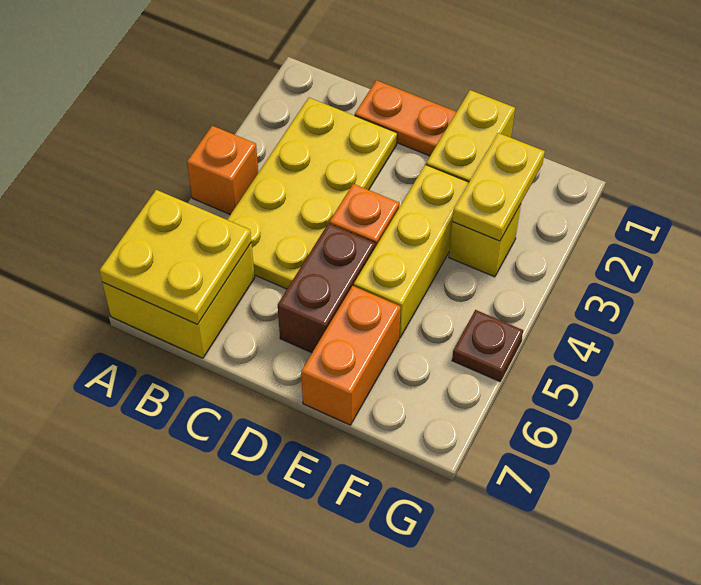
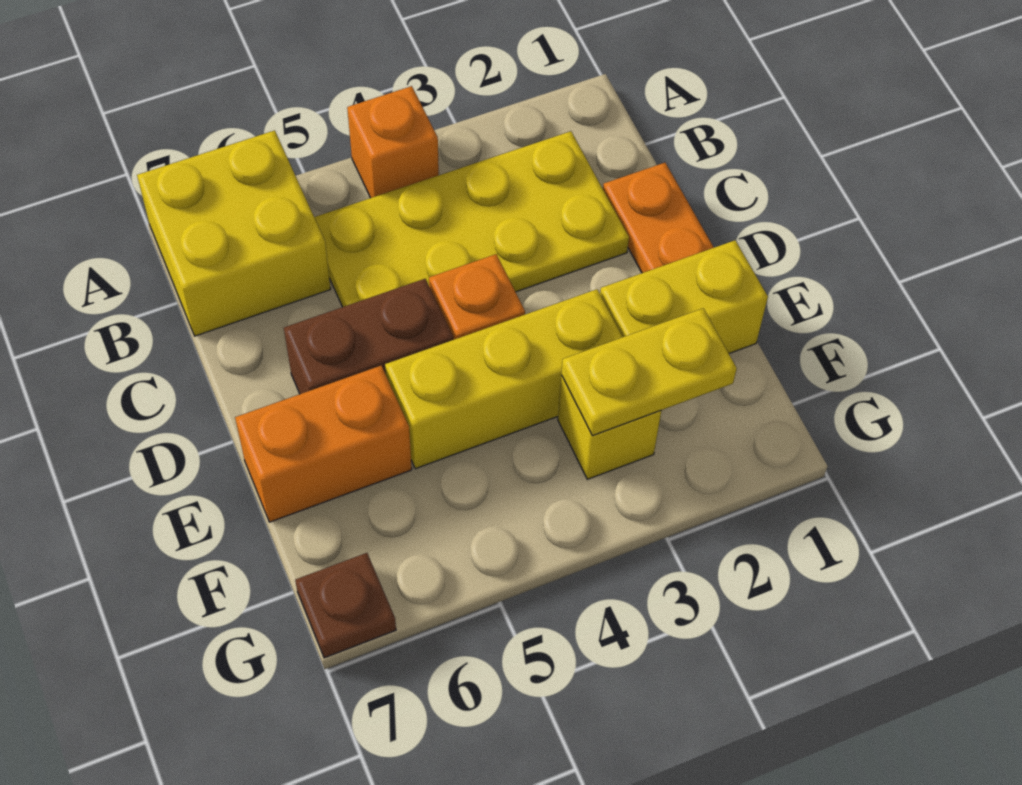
yellow 2x2 plate [99,190,251,324] -> none
brown 1x1 plate [452,310,523,381] -> brown 1x1 plate moved to [295,553,396,658]

